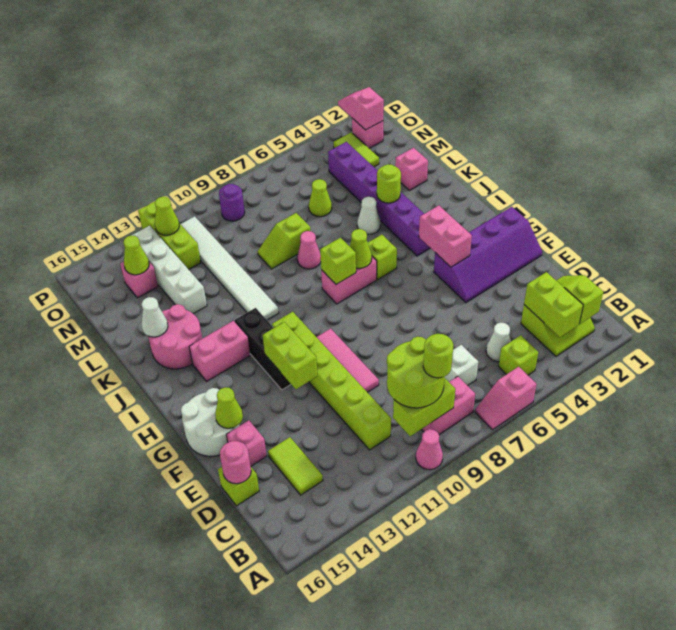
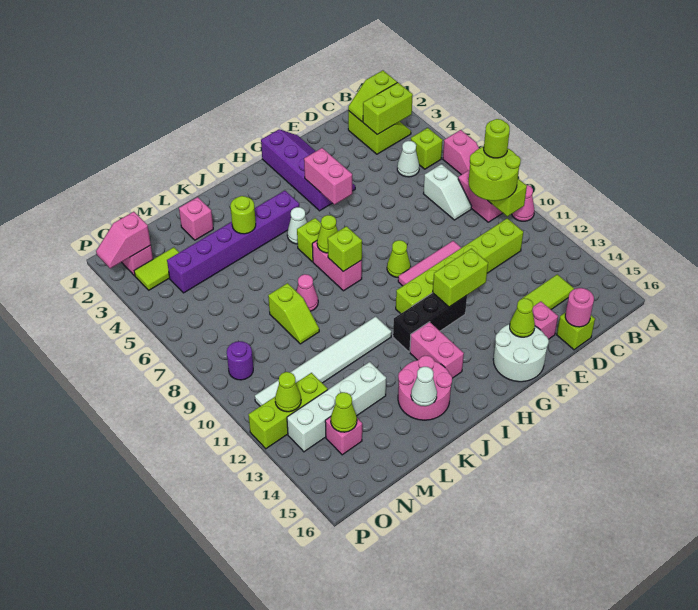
pink 1x2 brick [419,206,472,267] -> pink 1x2 brick turned to [304,148,352,205]
white 1x1 cone [357,197,381,234] -> white 1x1 cone moved to [287,207,307,244]
lime 1x1 cone [309,179,332,217] -> lime 1x1 cone moved to [387,240,411,277]

